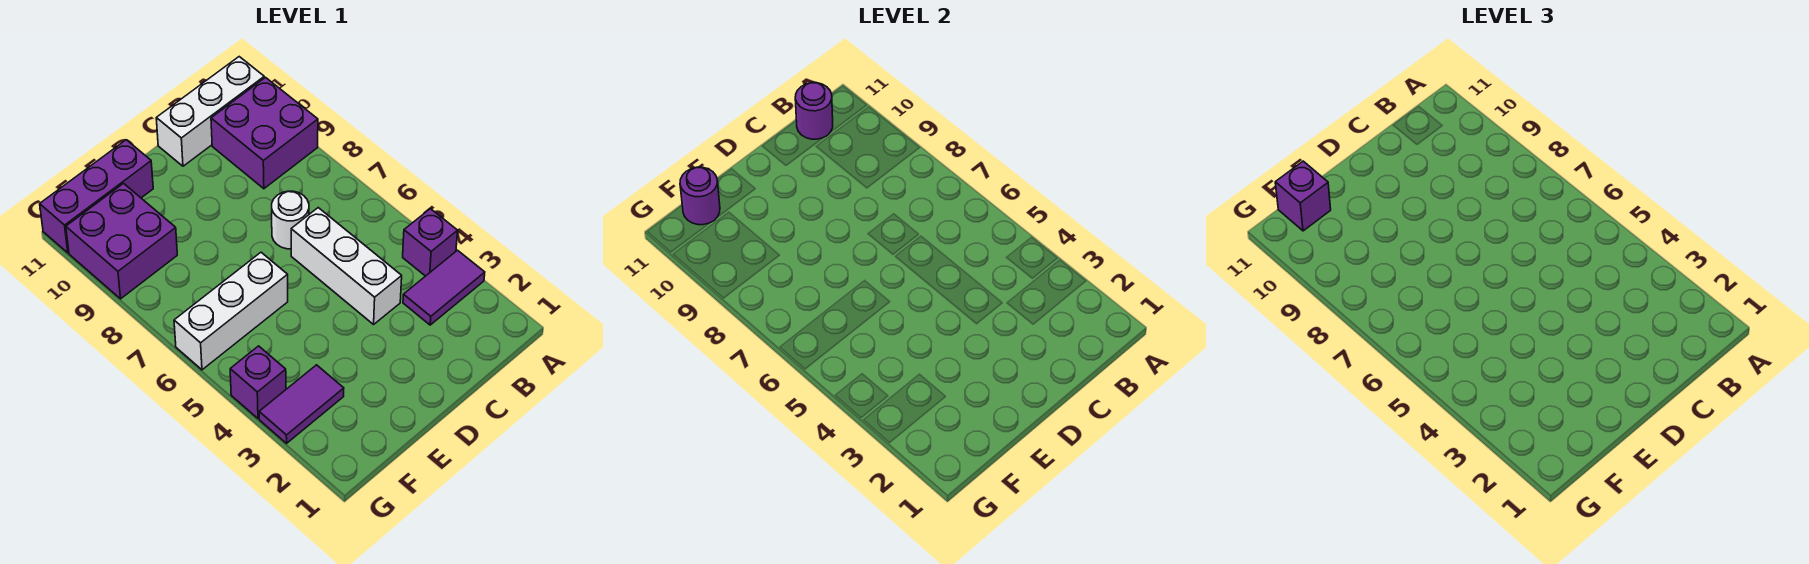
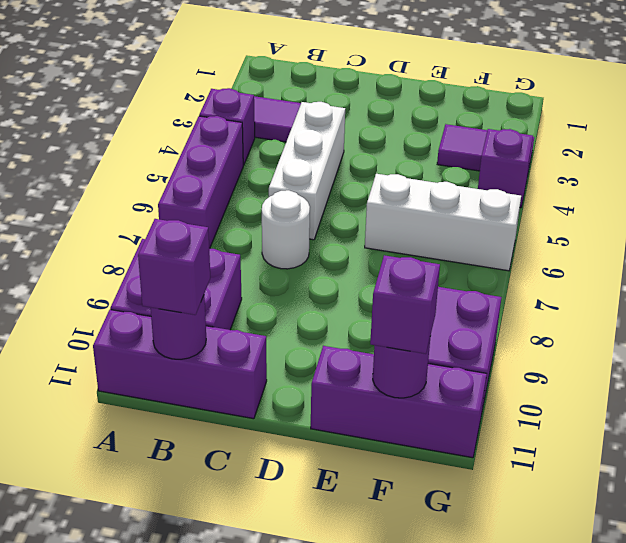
none -> purple 1x3 brick [158,116,243,249]
white 1x3 brick [156,57,264,166] -> purple 1x3 brick [93,310,267,419]
none -> purple 1x1 brick [138,219,210,315]

